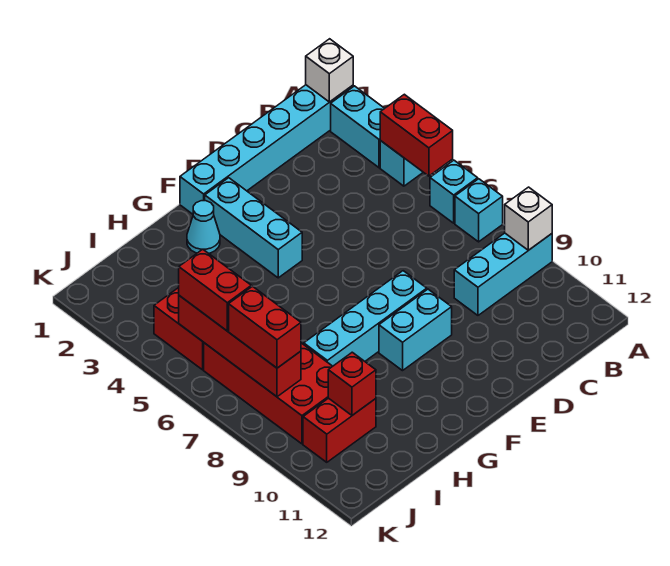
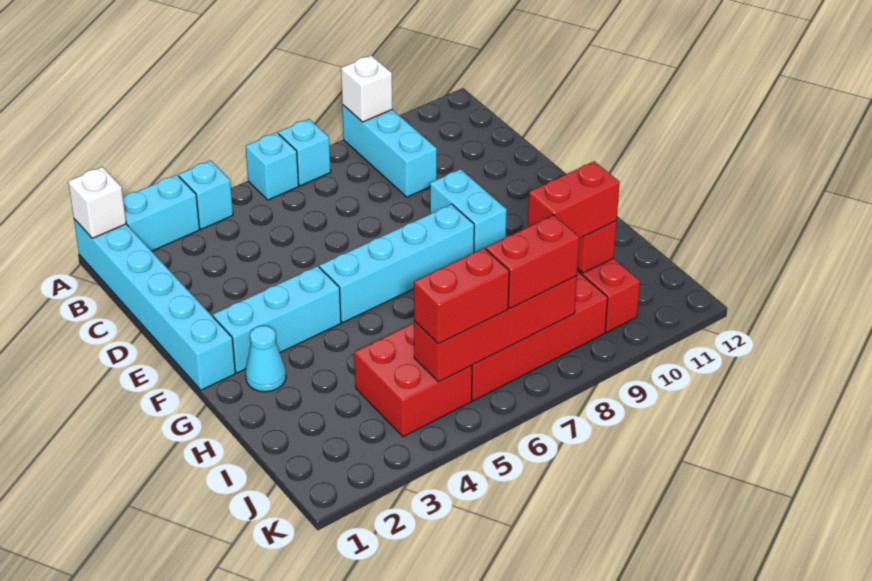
red 1x2 brick [380,94,453,176] -> red 1x2 brick moved to [528,161,620,238]
cyan 1x4 brick [304,271,427,366] -> cyan 1x4 brick turned to [319,204,474,322]

